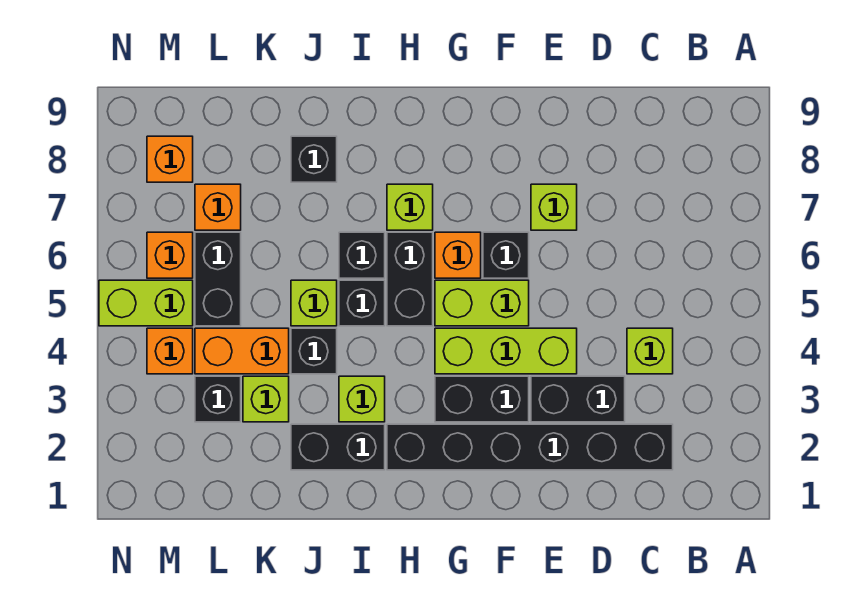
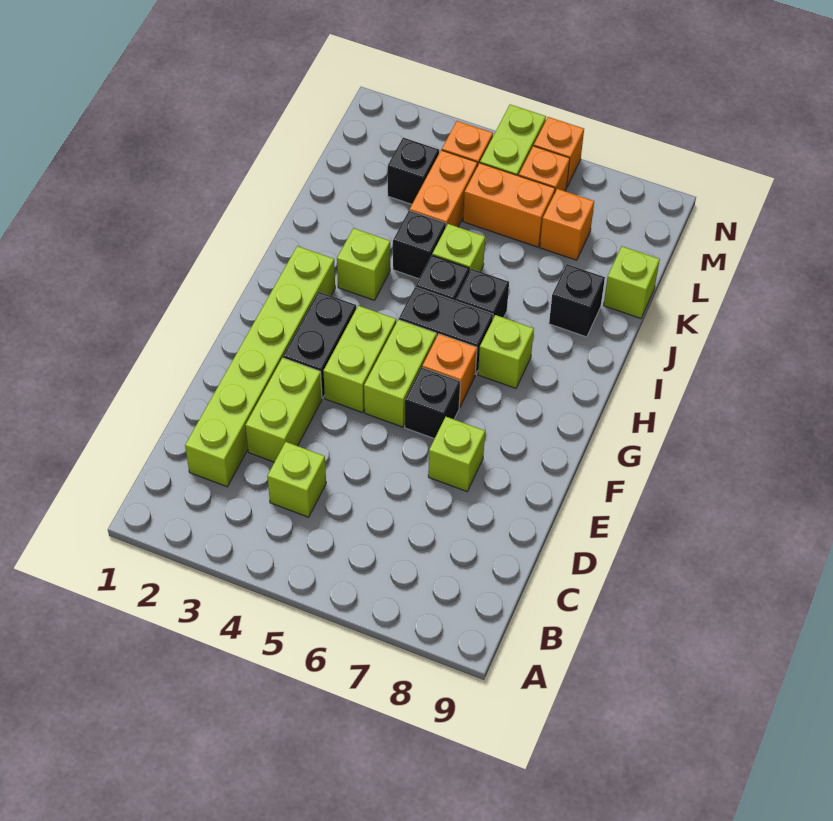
black 1x6 brick [387,424,673,470] -> lime 1x6 brick [185,246,335,487]
black 1x2 brick [531,376,625,422] -> lime 1x2 brick [246,358,322,462]
lime 1x3 brick [435,328,577,374] -> lime 1x2 brick [323,306,396,413]
black 1x2 brick [291,424,385,470] -> none
lime 1x1 brick [243,376,289,422] -> lime 1x1 brick moved to [603,246,660,318]
black 1x2 brick [195,232,241,326] -> orange 1x2 brick [463,163,555,247]
orange 1x1 brick [147,136,193,182] -> orange 1x1 brick moved to [534,117,584,186]

